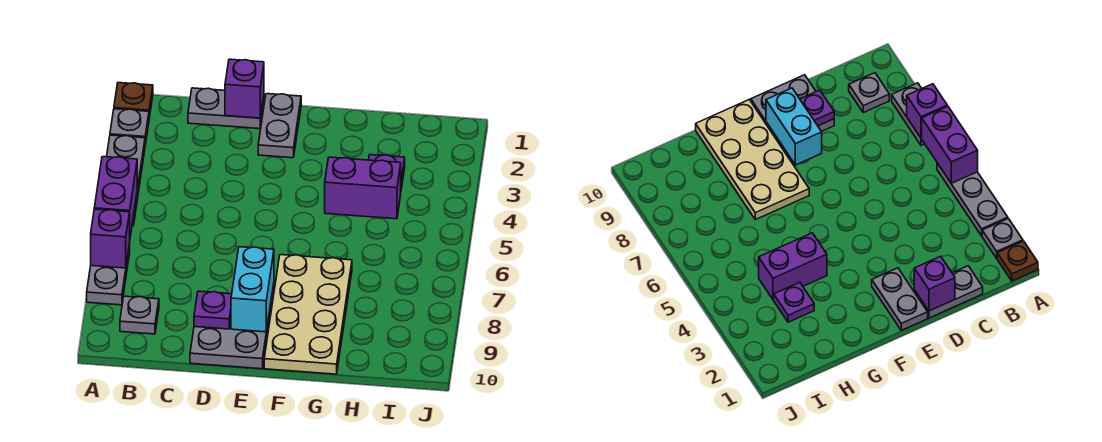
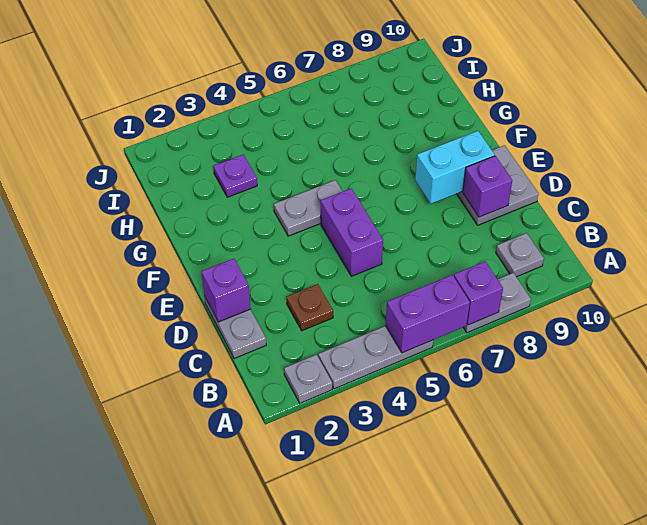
brown 1x1 plate [114,83,153,118] -> brown 1x1 plate moved to [287,284,333,331]
purple 1x1 plate [194,291,232,329] -> purple 1x1 brick [463,156,512,217]
grey 1x2 plate [258,94,301,158] -> grey 1x2 plate moved to [274,180,343,236]
tan 2x4 plate [264,255,352,374] -> none
purple 1x2 brick [325,157,401,219] -> purple 1x2 brick moved to [321,188,383,276]

